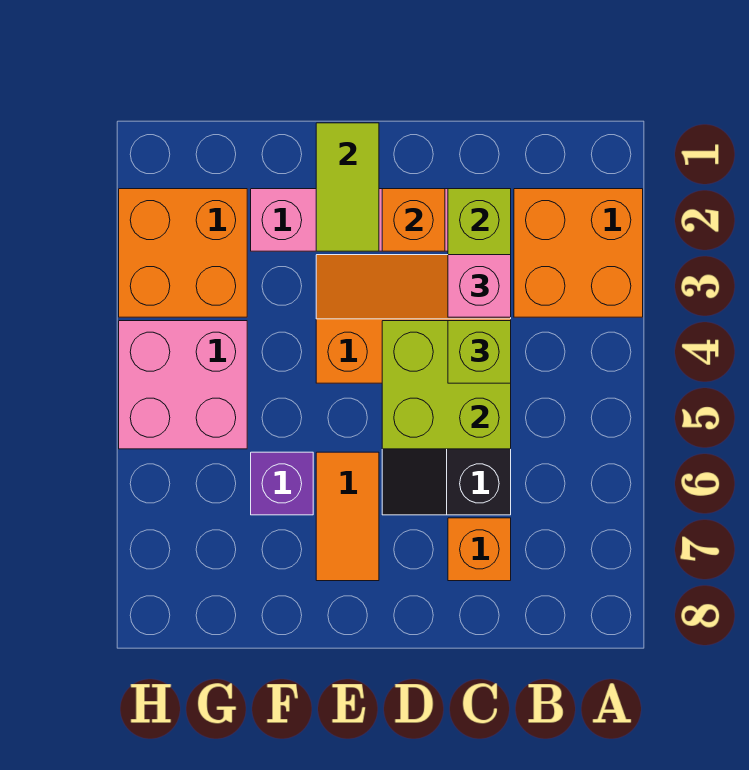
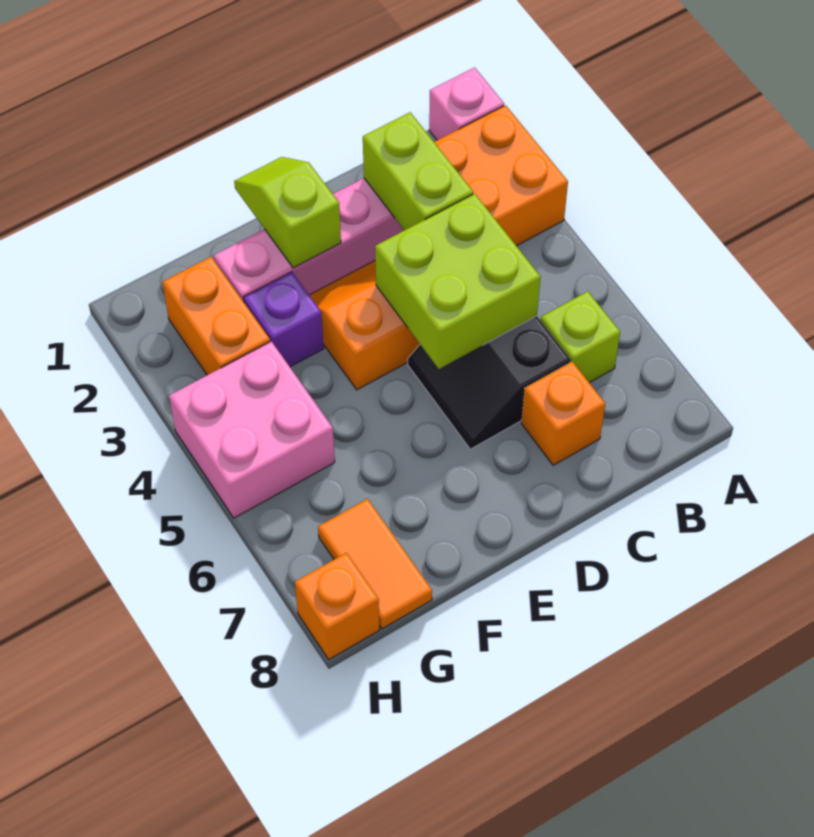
pink 1x1 brick [448,255,511,317] -> pink 1x1 brick moved to [429,67,504,140]
lime 1x1 brick [448,321,511,383] -> lime 1x1 brick moved to [541,291,620,383]
orange 1x1 brick [382,189,445,251] -> orange 1x1 brick moved to [295,553,379,659]
lime 1x2 tile [316,123,379,251] -> lime 1x2 slope [234,157,341,268]
orange 1x2 tile [316,452,379,581] -> orange 1x2 tile moved to [318,499,432,629]
purple 1x1 brick [251,452,313,515] -> purple 1x1 brick moved to [244,272,324,367]
orange 2x2 brick [119,189,247,317] -> orange 1x2 brick [162,257,270,375]

